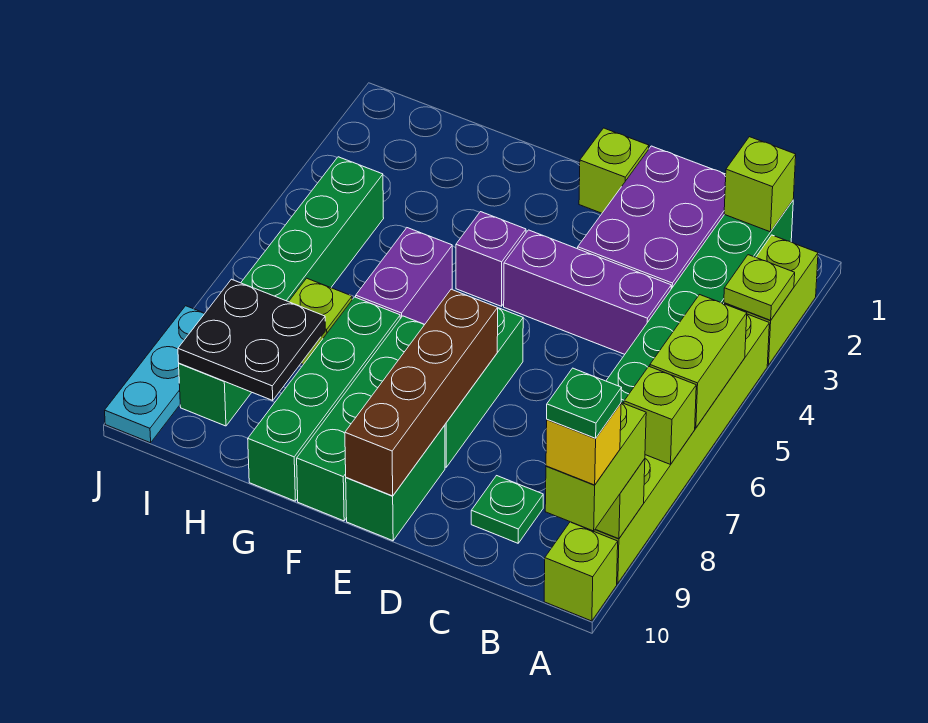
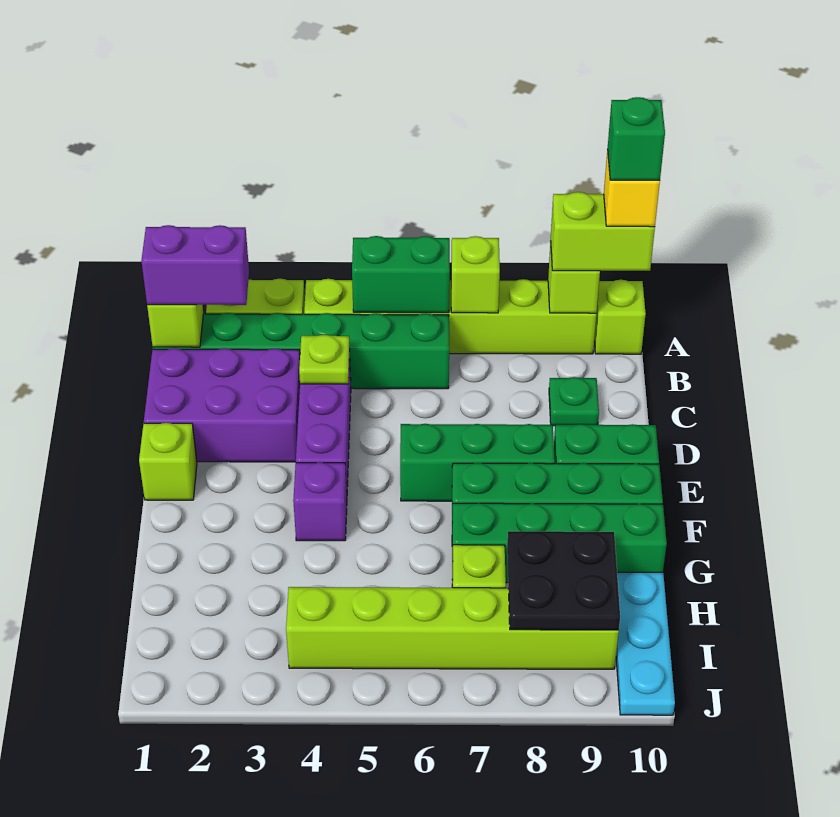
lime 1x1 plate [724,255,795,320] -> lime 1x1 plate moved to [299,335,350,384]
lime 1x2 brick [650,295,747,428] -> green 1x2 brick [352,236,450,313]
green 1x1 plate [547,368,622,438] -> green 1x1 brick [608,97,665,180]
brown 1x4 brick [345,289,498,496] -> none
purple 1x2 brick [356,228,452,324] -> purple 1x2 brick moved to [141,225,249,305]
green 1x6 brick [179,157,384,426] -> lime 1x6 brick [286,587,619,669]
cyan 1x3 plate [105,306,205,443] -> cyan 1x3 plate turned to [616,572,675,715]

